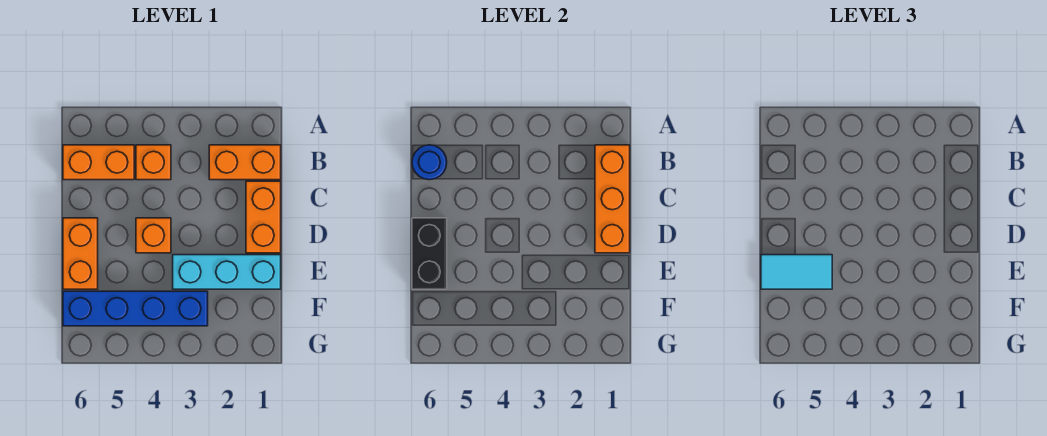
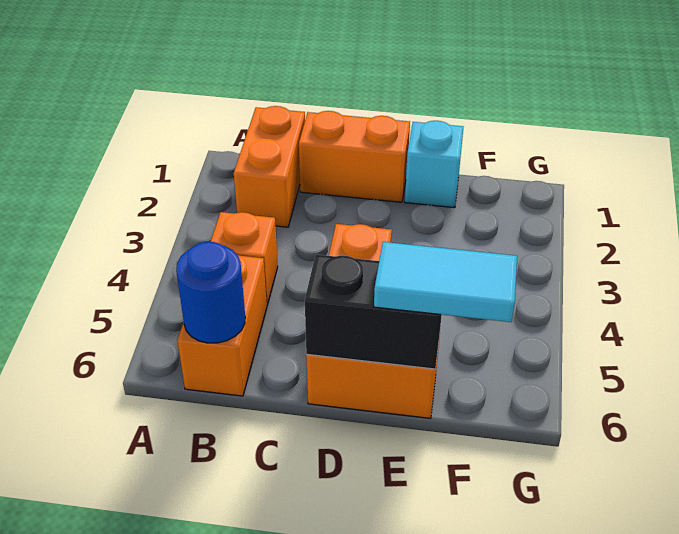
orange 1x3 brick [595,145,630,253] -> none
cyan 1x3 brick [173,255,281,289] -> cyan 1x1 brick [405,121,463,208]
cyan 1x2 tile [761,255,832,289] -> cyan 1x2 tile turned to [374,242,517,322]
blue 1x4 brick [63,291,208,326] -> none

